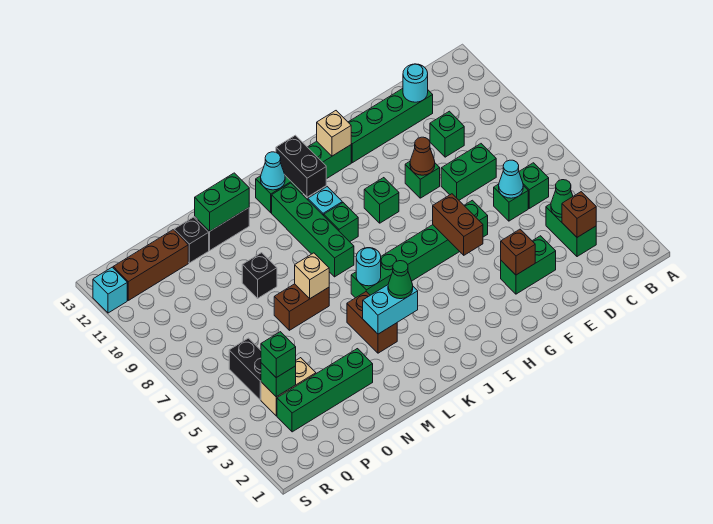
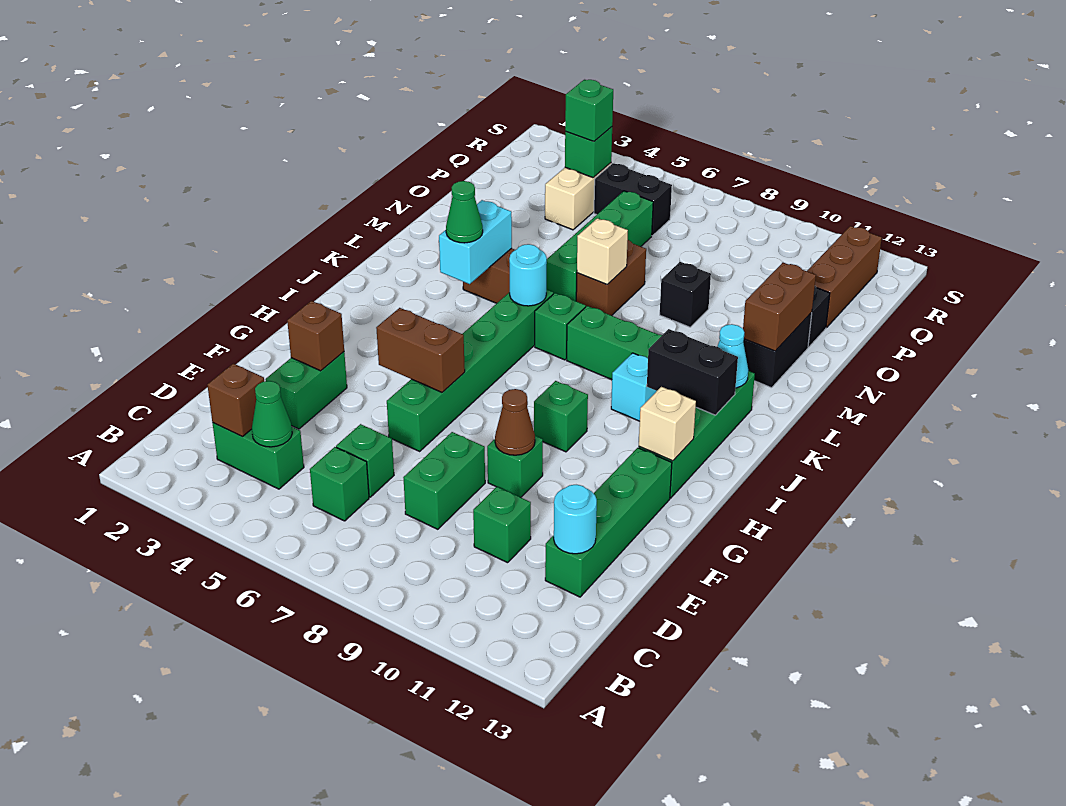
cyan 1x1 cone [499,160,523,198] -> none
green 1x1 brick [324,203,358,242] -> green 1x1 brick moved to [535,293,586,360]
green 1x2 brick [195,173,249,231] -> brown 1x2 brick [743,263,816,351]
green 1x4 brick [277,349,373,432] -> green 1x4 brick moved to [546,191,653,301]
cyan 1x1 brick [93,267,127,313] -> none

